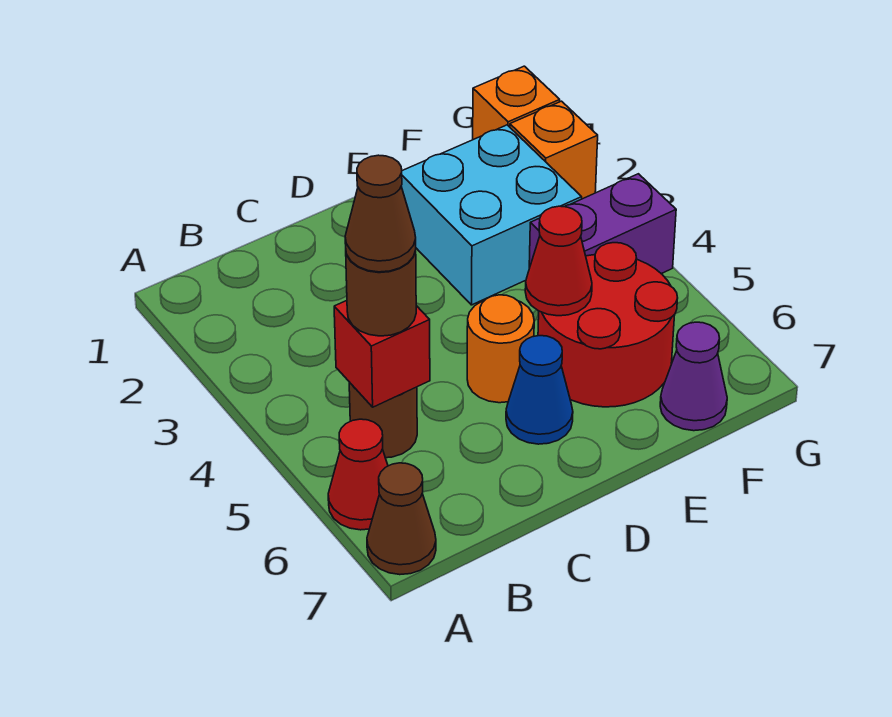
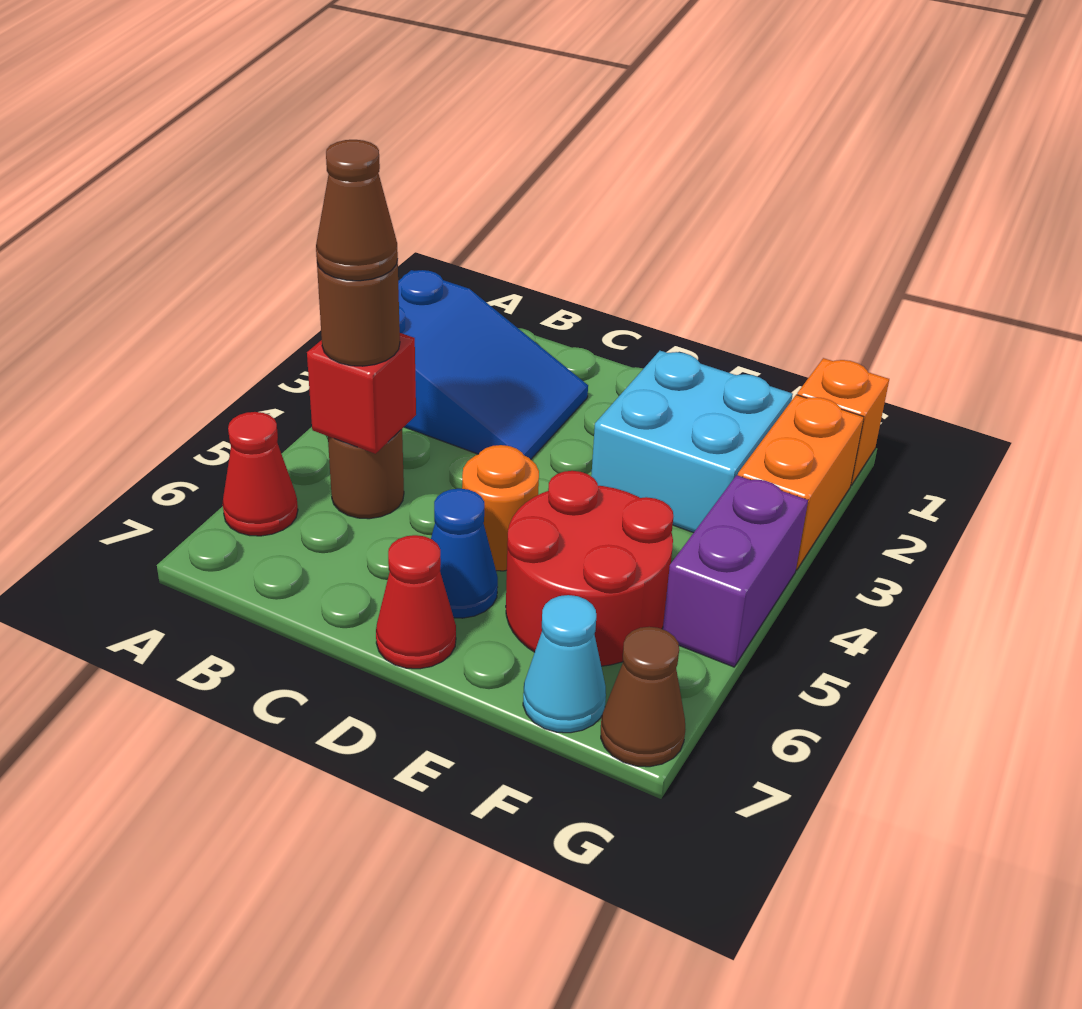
none -> blue 2x3 slope [398,270,588,459]
brown 1x1 cone [367,463,436,575] -> brown 1x1 cone moved to [601,627,685,767]
red 1x1 cone [525,206,592,316] -> red 1x1 cone moved to [376,535,456,669]
purple 1x2 brick [529,174,676,274] -> purple 1x2 brick turned to [663,475,808,667]
purple 1x1 cone [660,322,727,431] -> cyan 1x1 cone [523,595,606,733]
orange 1x1 brick [510,101,598,199] -> orange 1x2 brick [738,395,864,570]

